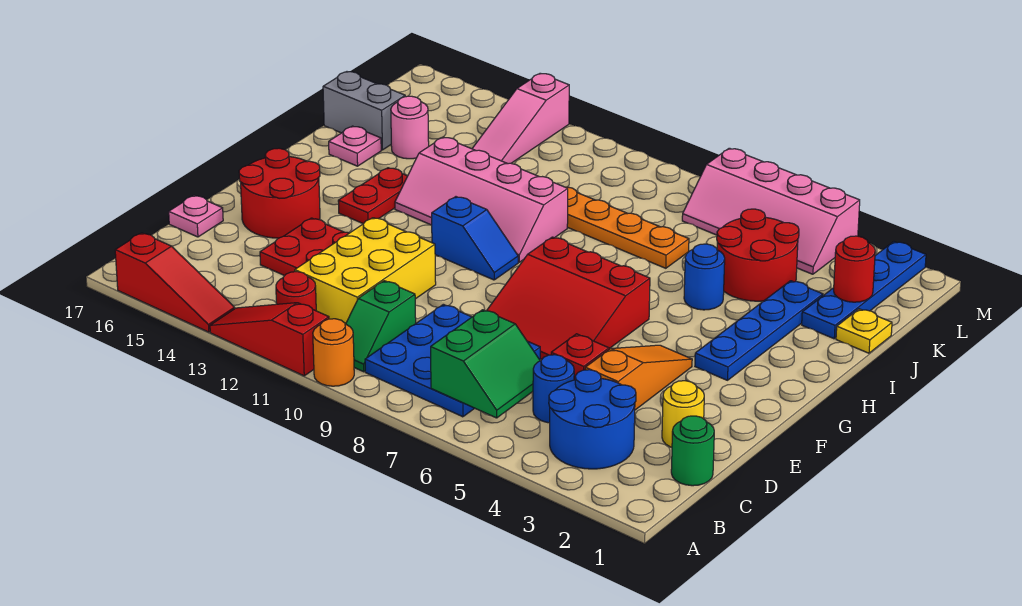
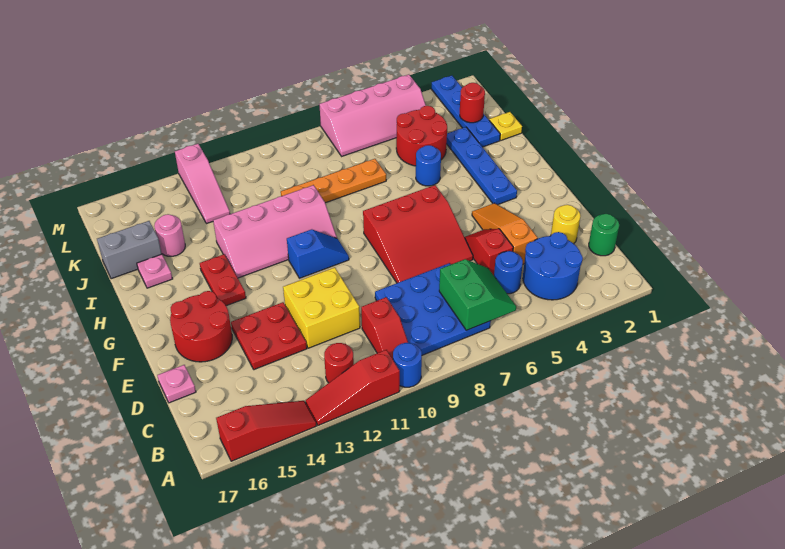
orange 1x1 round brick [313,319,354,386] -> blue 1x1 round brick [393,343,422,387]
green 1x2 slope [346,281,416,372] -> red 1x2 slope [361,297,408,359]
yellow 2x3 brick [295,218,436,324] -> yellow 2x2 brick [283,267,360,348]

